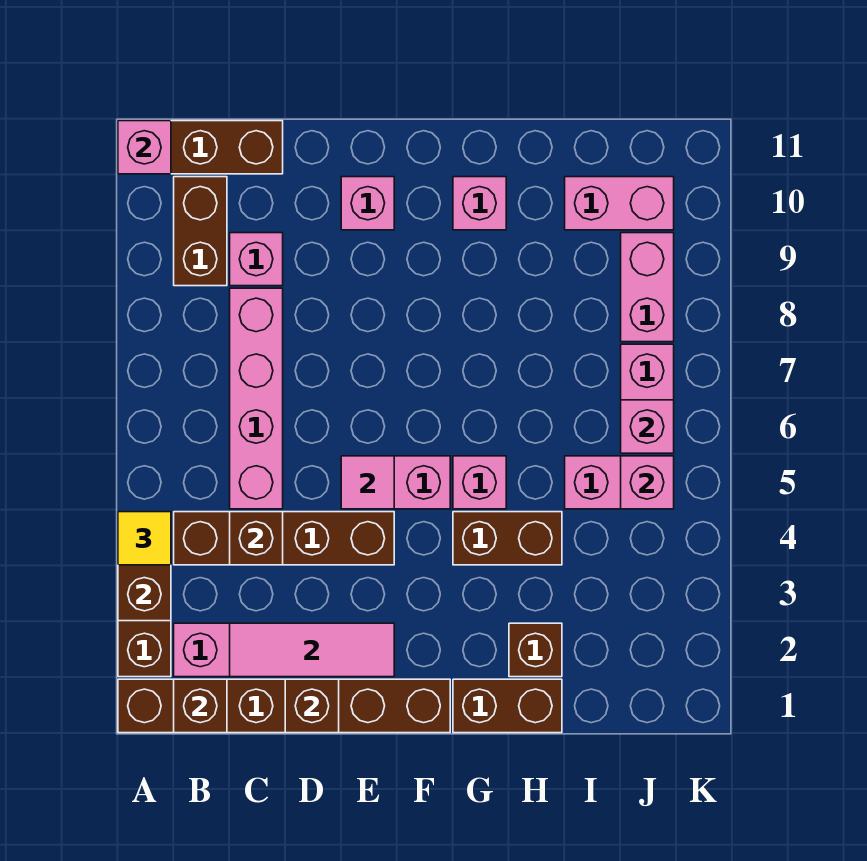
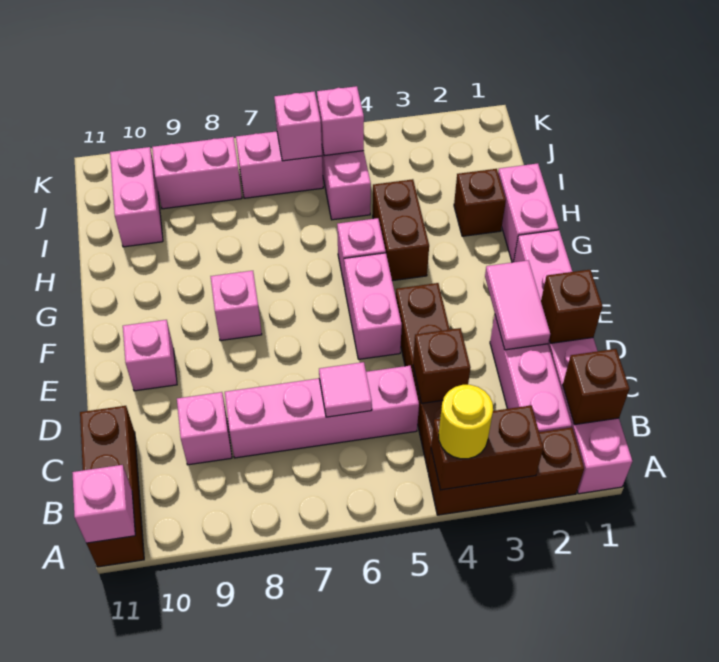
brown 1x6 brick [118,679,450,733] -> pink 1x6 brick [514,230,632,494]
yellow 1x1 tile [118,512,171,565] -> yellow 1x1 round brick [439,385,493,459]
brown 1x2 brick [174,177,227,286] -> none
pink 1x3 tile [230,623,394,677] -> pink 1x2 tile [485,260,550,350]
pink 1x1 tile [341,456,394,509] -> pink 1x1 tile moved to [319,362,372,417]
brown 1x2 brick [453,679,562,733] -> pink 1x2 brick [498,163,559,262]
pink 1x1 brick [453,177,506,230] -> pink 1x1 brick moved to [211,271,262,341]

